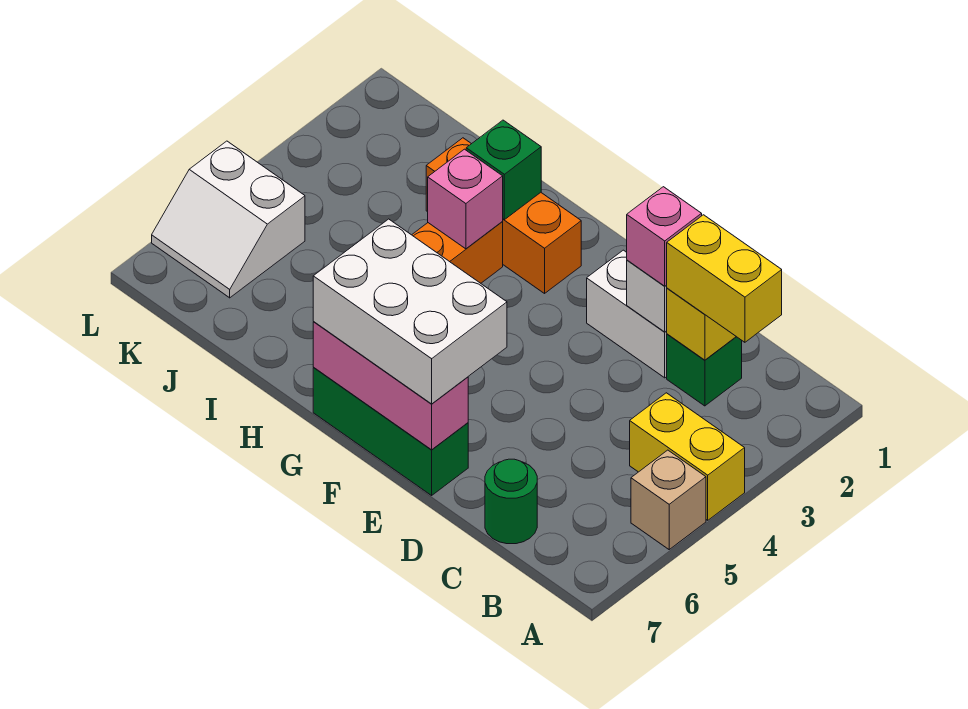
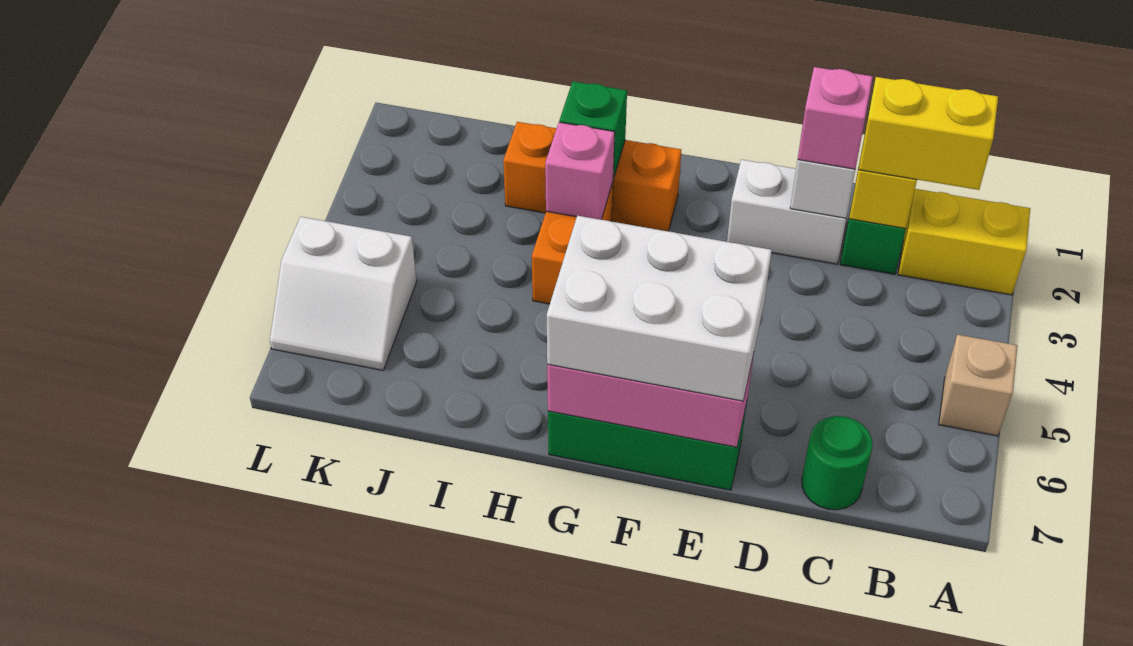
yellow 1x2 brick [630,393,745,520] -> yellow 1x2 brick moved to [898,189,1030,295]

